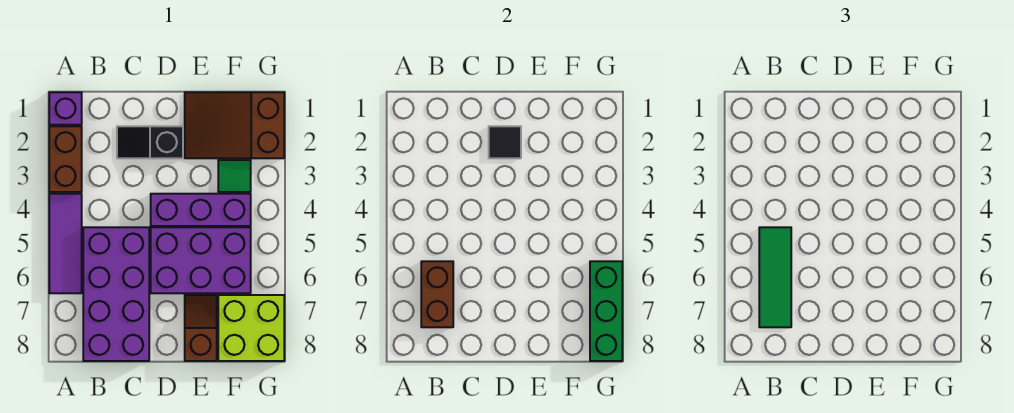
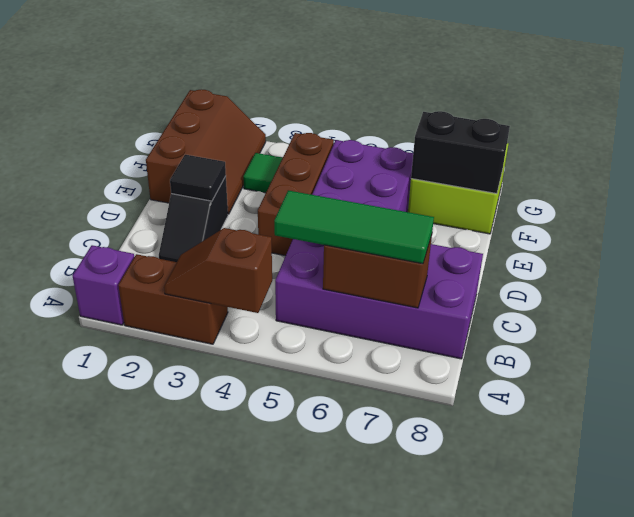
purple 1x3 tile [49,194,82,293] -> none
purple 1x3 brick [151,194,251,226] -> brown 1x3 brick [258,133,334,256]
brown 2x3 slope [185,92,284,158] -> brown 2x3 slope turned to [146,90,266,214]
brown 1x2 slope [185,295,217,361] -> brown 1x2 slope moved to [164,228,272,313]
none -> black 1x2 brick [411,111,510,194]
green 1x3 brick [590,261,622,361] -> none

